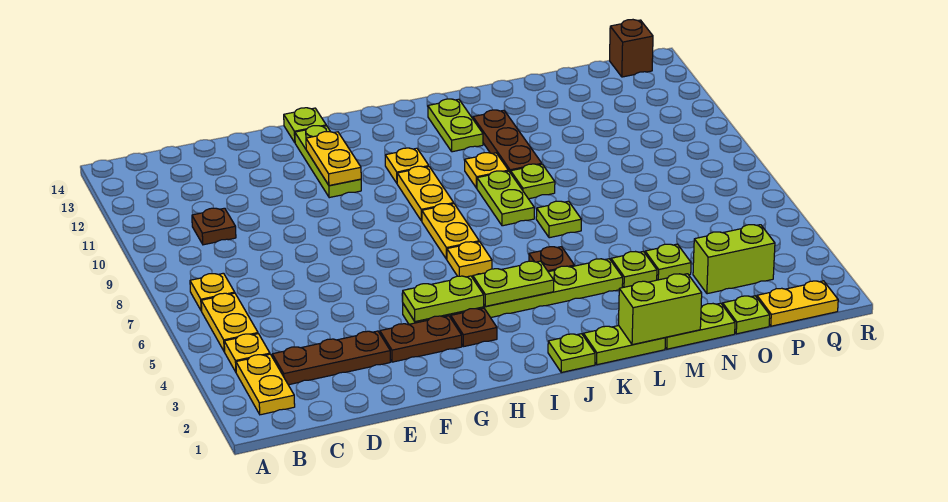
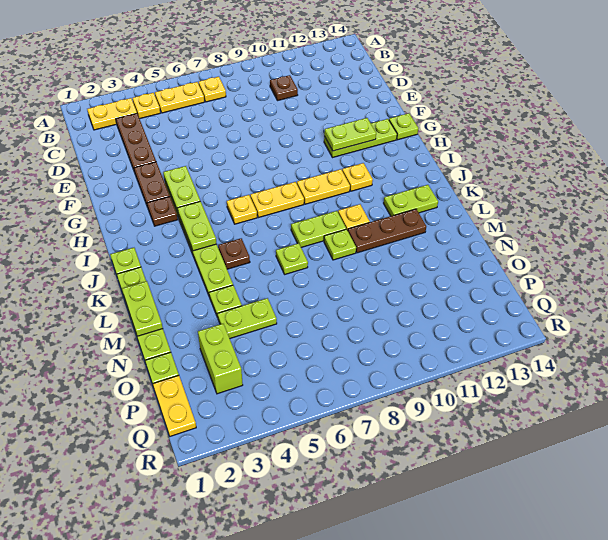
yellow 1x2 plate [306,132,361,186] -> lime 1x2 plate [324,118,376,151]
lime 1x2 brick [619,274,702,345] -> lime 1x2 plate [122,281,163,336]
lime 1x1 plate [645,244,691,280] -> lime 1x2 plate [218,298,277,338]
brown 1x1 brick [610,20,653,77] -> none

